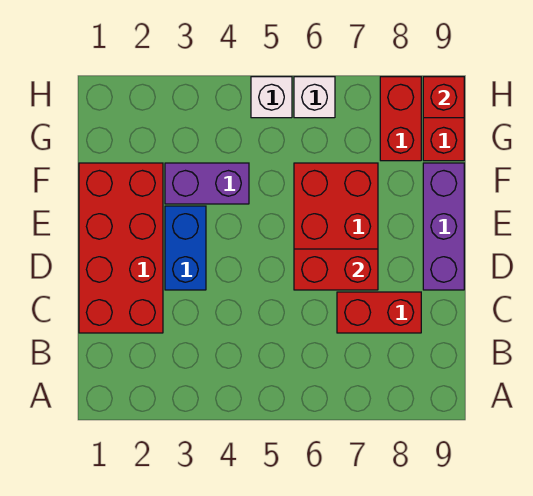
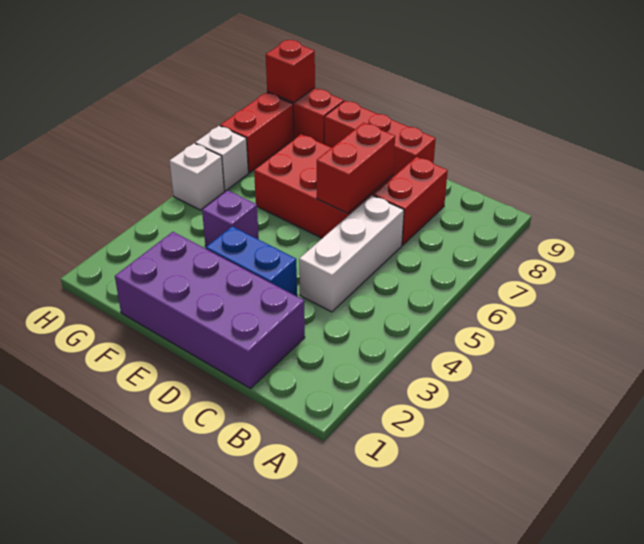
red 2x4 brick [79,163,163,333] -> purple 2x4 brick [115,232,305,388]
none -> white 1x3 brick [299,195,404,312]
purple 1x3 brick [423,163,464,290] -> red 1x3 brick [325,101,436,177]
purple 1x2 brick [165,163,249,204] -> purple 1x1 brick [202,190,259,246]
red 1x2 brick [380,77,421,161] -> red 1x2 brick turned to [220,93,294,173]

